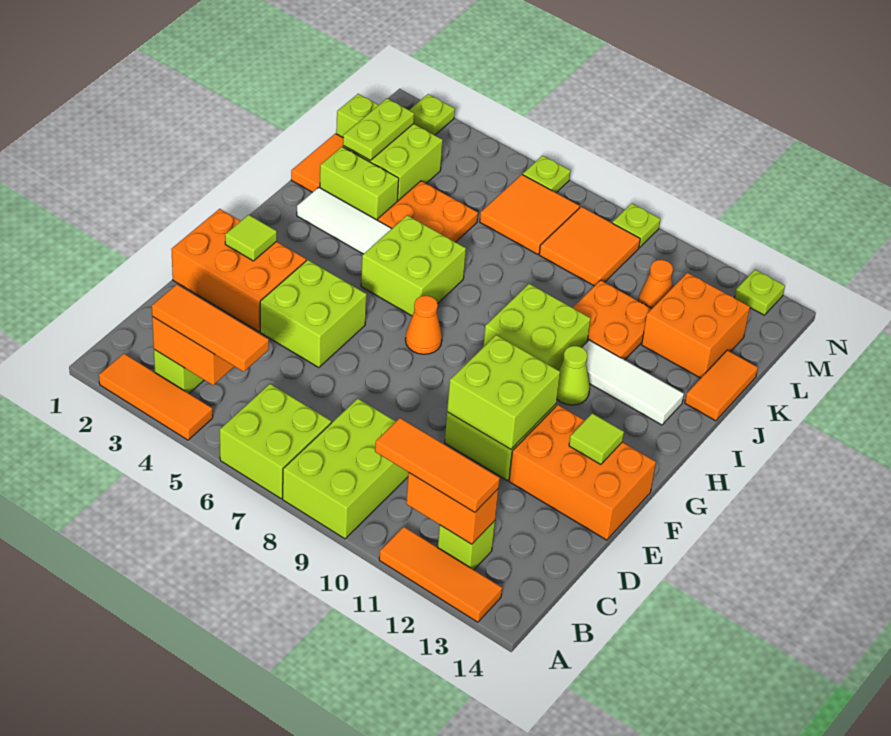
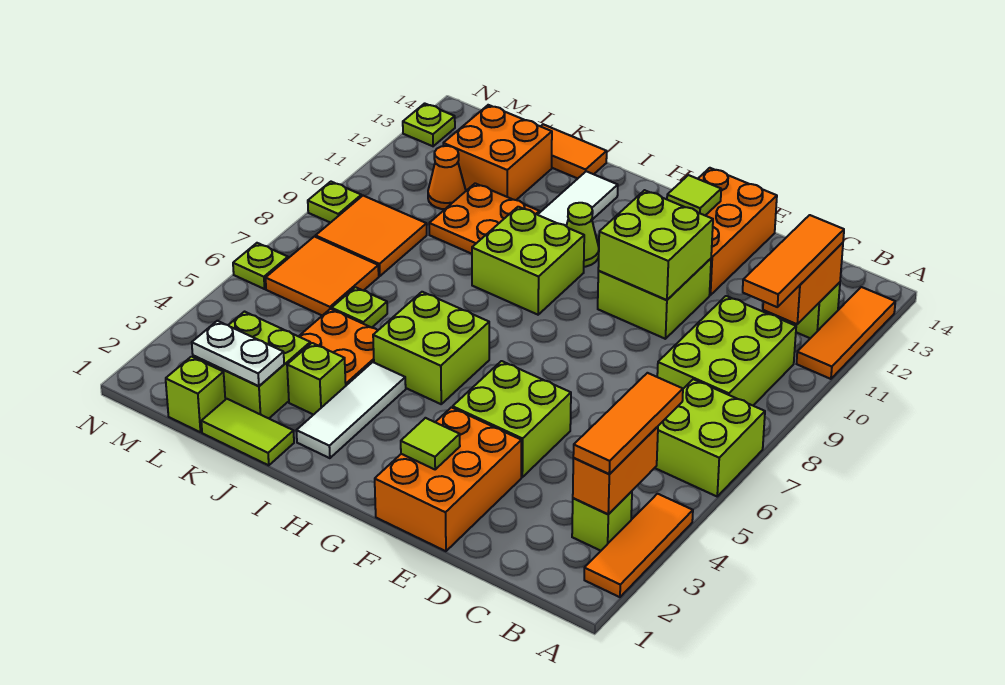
lime 2x3 brick [283,399,409,539] -> lime 2x3 brick turned to [657,296,796,405]
orange 1x1 cone [405,296,442,354] -> none
orange 1x2 tile [291,133,343,192] -> lime 1x2 tile [201,399,294,465]
lime 1x2 brick [320,147,399,220] -> lime 1x1 brick [287,343,346,415]
lime 1x2 plate [343,98,414,161] -> white 1x2 plate [192,321,284,386]
lime 1x1 plate [410,94,455,135] -> lime 1x1 plate moved to [332,287,387,328]

